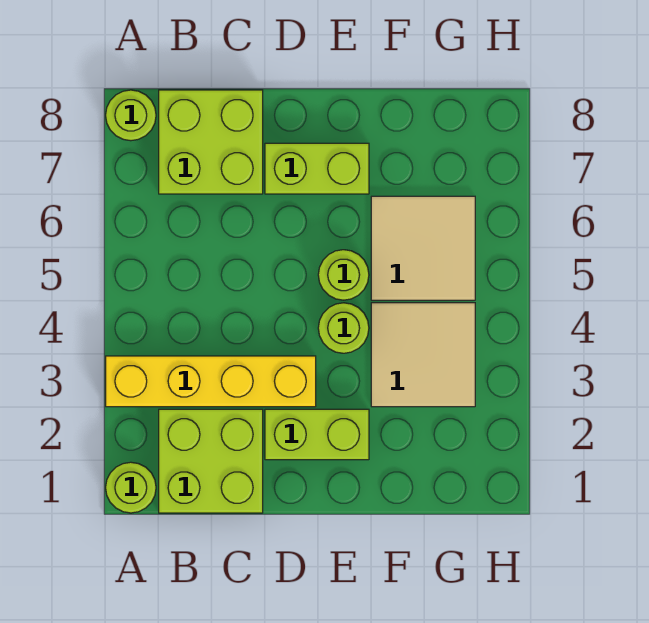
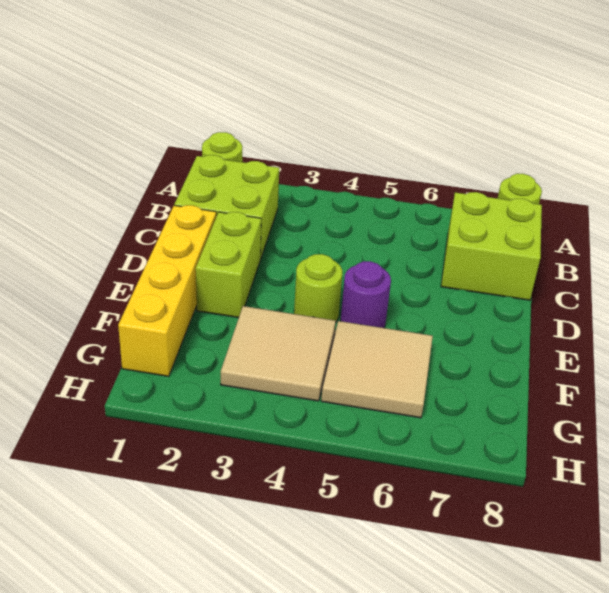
yellow 1x4 brick [106,356,316,407] -> yellow 1x4 brick moved to [118,205,216,376]
lime 1x2 brick [265,143,369,194] -> none
lime 1x1 round brick [318,250,369,300] -> purple 1x1 round brick [341,261,391,328]

